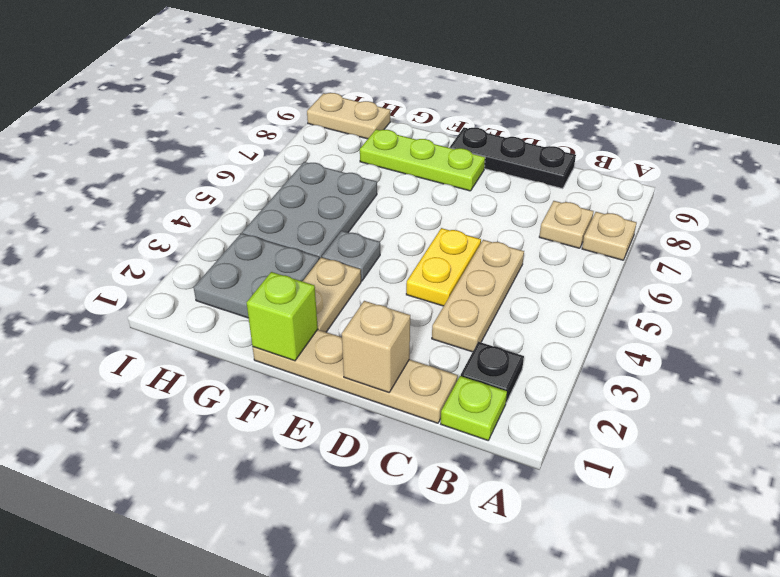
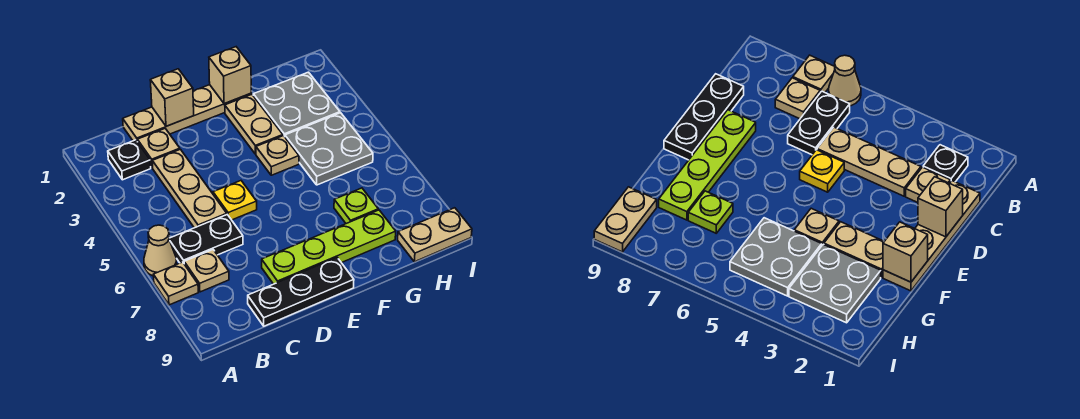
none -> tan 1x1 cone [144,225,176,276]
lime 1x1 plate [441,376,507,440] -> lime 1x1 plate moved to [334,188,378,224]
none -> black 1x2 plate [169,215,243,263]
none -> tan 1x1 plate [137,129,180,168]
yellow 1x2 plate [406,228,481,306] -> yellow 1x1 plate [213,181,257,220]
lime 1x3 plate [360,130,485,191] -> lime 1x4 plate [262,210,396,284]
lime 1x1 brick [247,272,318,361] -> tan 1x1 brick [209,47,251,104]
grey 1x1 plate [322,231,380,281] -> tan 1x1 plate [256,136,299,175]
grey 2x3 plate [242,162,377,259] -> grey 2x2 plate [285,113,373,185]

